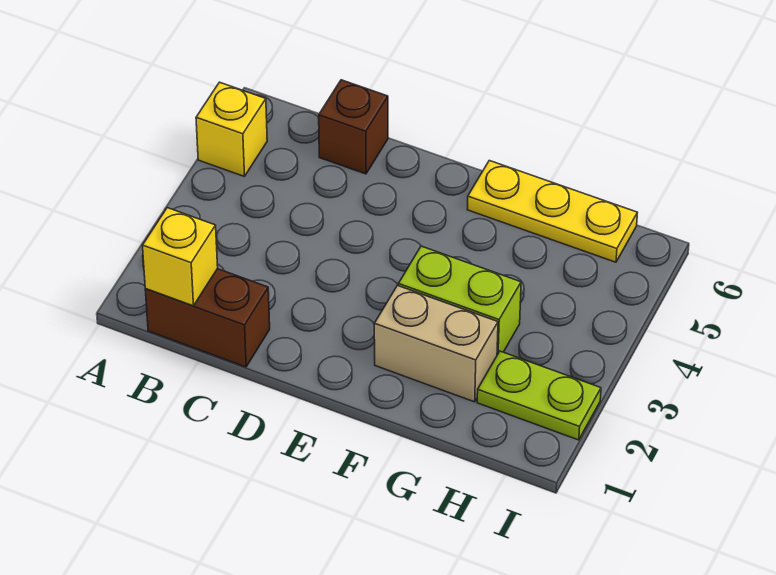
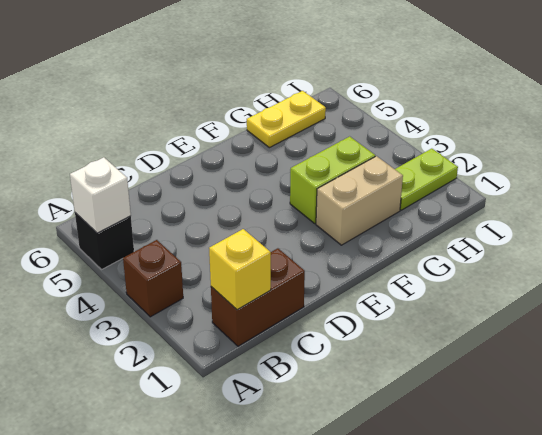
yellow 1x1 brick [196,82,267,176] -> black 1x1 brick [75,213,134,269]
none -> white 1x1 brick [70,157,131,233]
brown 1x1 brick [319,80,388,174] -> brown 1x1 brick moved to [123,240,183,317]
yellow 1x3 plate [467,161,637,262] -> yellow 1x2 plate [247,91,326,148]

